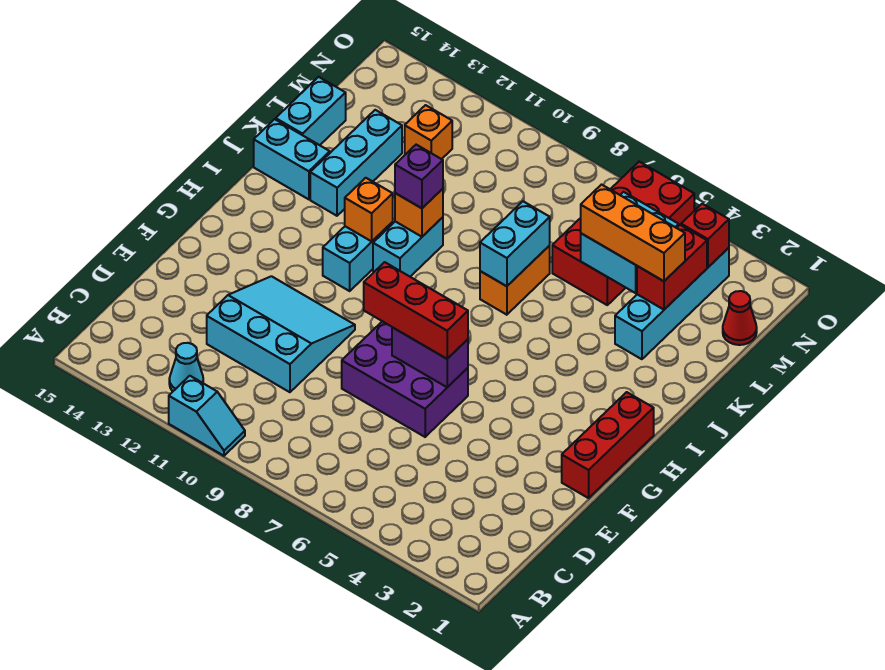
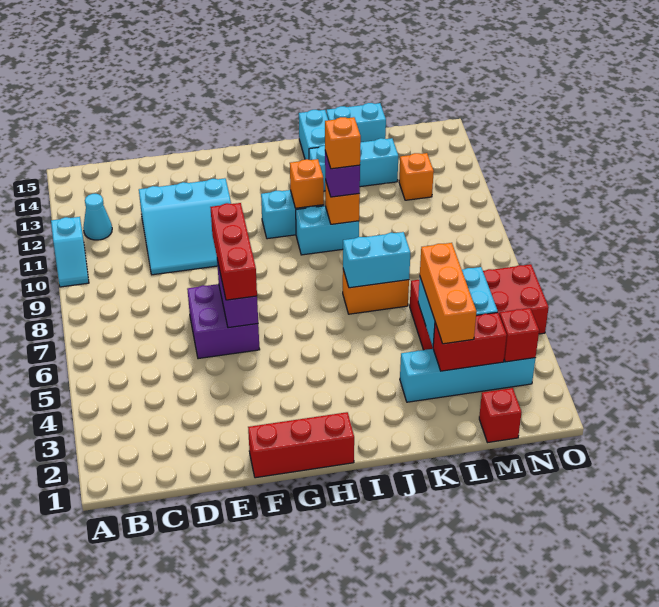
cyan 3x3 slope [207,276,355,392] -> cyan 3x3 slope turned to [139,178,231,275]
purple 2x3 brick [342,321,468,437] -> purple 2x2 brick [187,284,260,359]
none -> orange 1x1 brick [325,117,361,169]
red 1x1 cone [723,291,757,345] -> red 1x1 brick [479,388,522,443]

